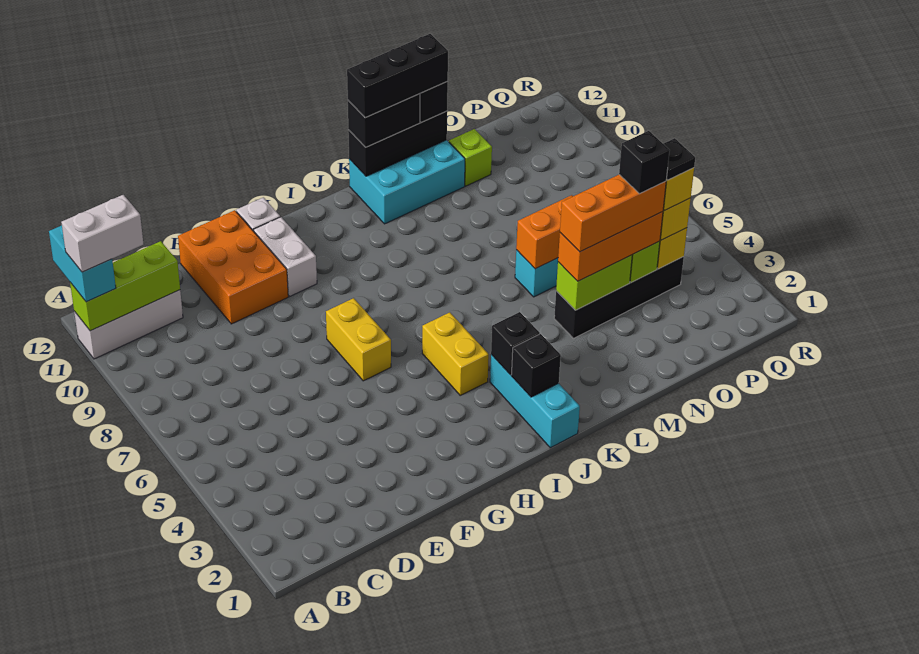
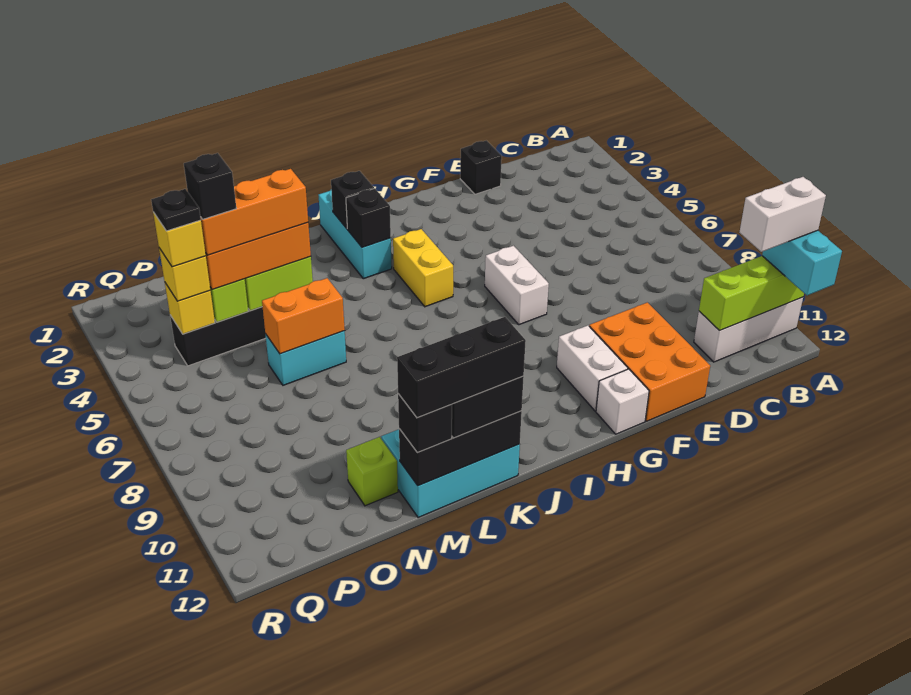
none -> black 1x1 brick [460,140,502,194]
yellow 1x2 brick [326,298,391,381] -> white 1x2 brick [485,246,549,325]

